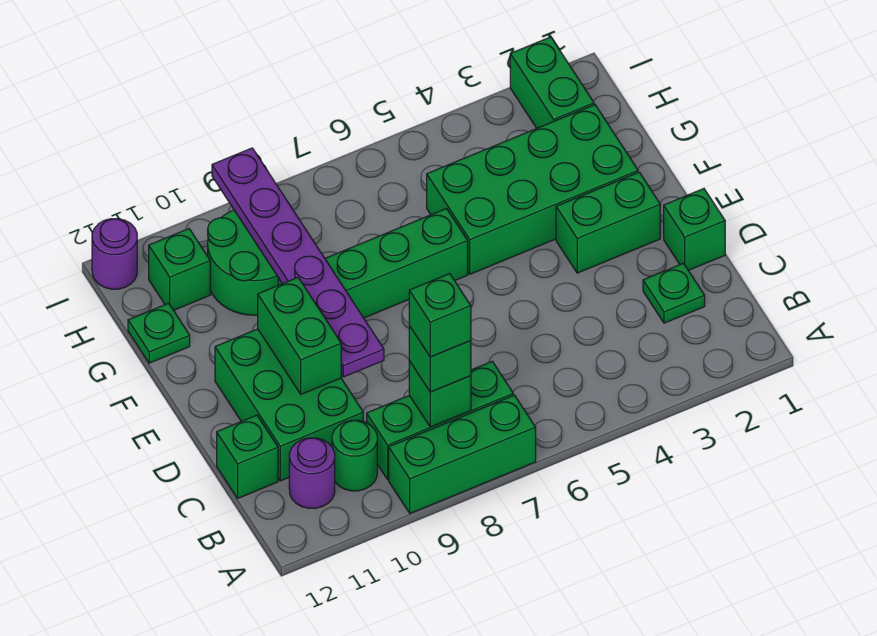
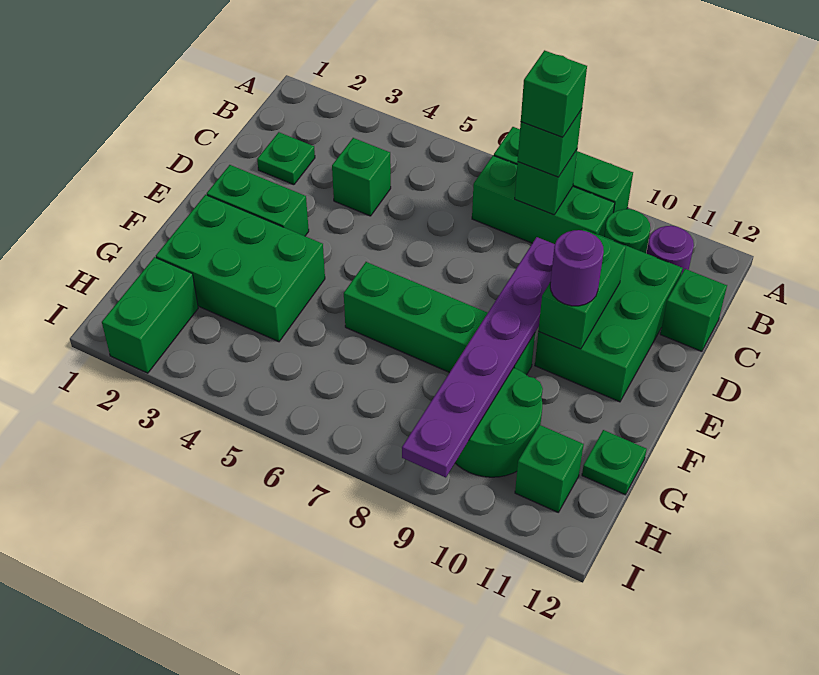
green 1x1 brick [664,189,725,270] -> green 1x1 brick moved to [332,138,391,216]
green 2x4 brick [427,105,638,274] -> green 2x3 brick [156,195,325,342]
purple 1x1 round brick [92,219,137,289] -> purple 1x1 round brick moved to [550,230,604,306]

